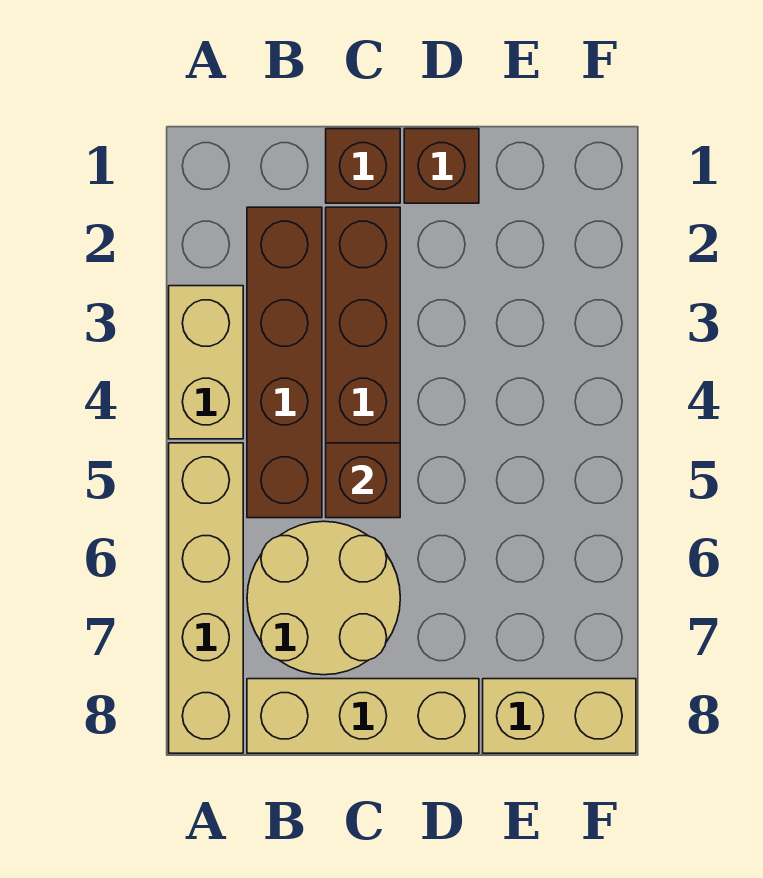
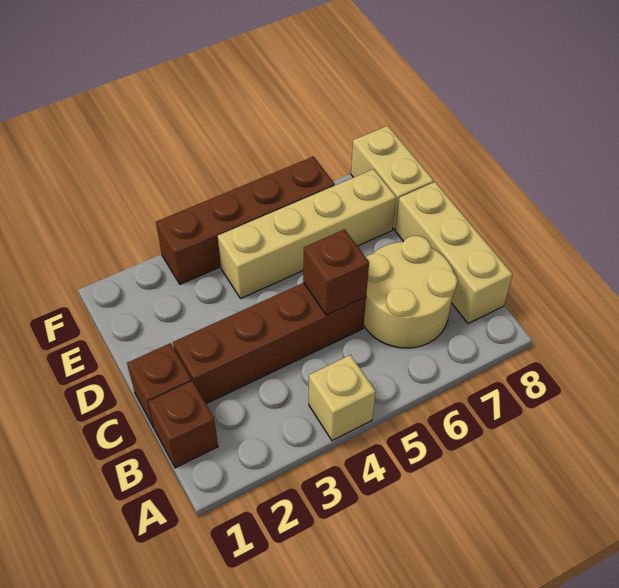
tan 1x2 brick [169,286,243,439] -> tan 1x1 brick [309,355,376,441]
tan 1x4 brick [169,443,243,753] -> tan 1x4 brick moved to [218,169,396,299]
brown 1x4 brick [247,207,322,518] -> brown 1x4 brick moved to [156,157,335,284]
brown 1x1 brick [404,129,479,203] -> brown 1x1 brick moved to [148,381,218,468]

